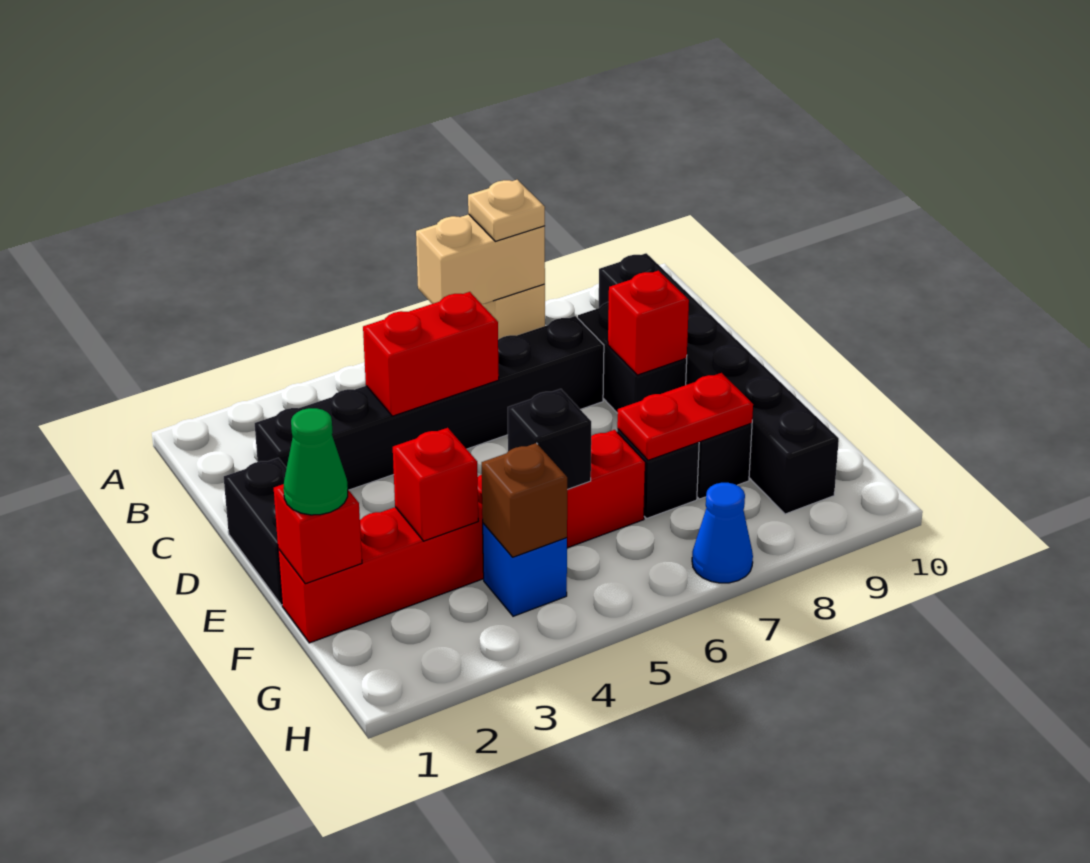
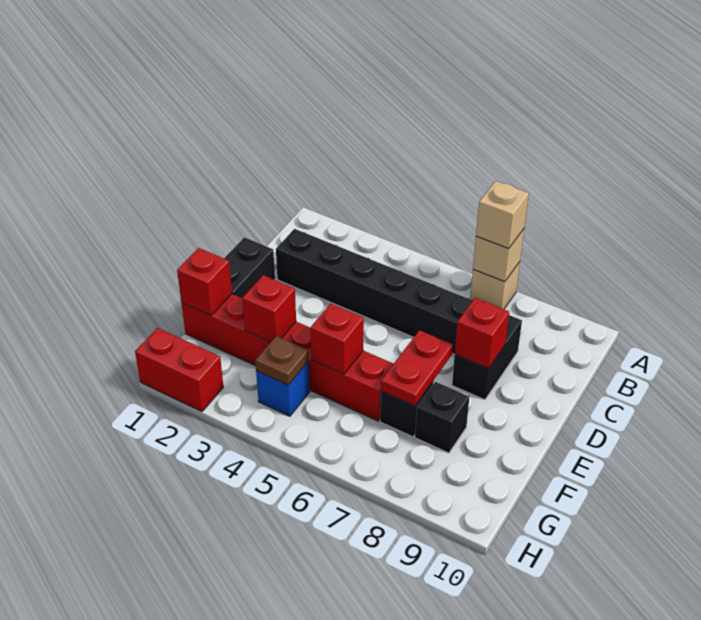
tan 1x2 brick [416,214,545,304] -> tan 1x1 brick [473,229,524,282]
tan 1x1 plate [468,180,545,241] -> tan 1x1 brick [476,181,529,249]
black 1x6 brick [599,253,839,514] -> none
red 1x2 brick [363,292,499,416] -> red 1x2 brick moved to [135,328,223,411]
green 1x1 cone [284,408,348,515] -> none
black 1x1 brick [508,389,591,490] -> red 1x1 brick [310,304,364,374]
red 1x2 plate [617,373,753,460] -> red 1x2 plate turned to [381,330,453,406]
brown 1x1 brick [482,443,567,557] -> brown 1x1 plate [255,336,309,385]
blue 1x1 cone [692,483,753,583] -> none

